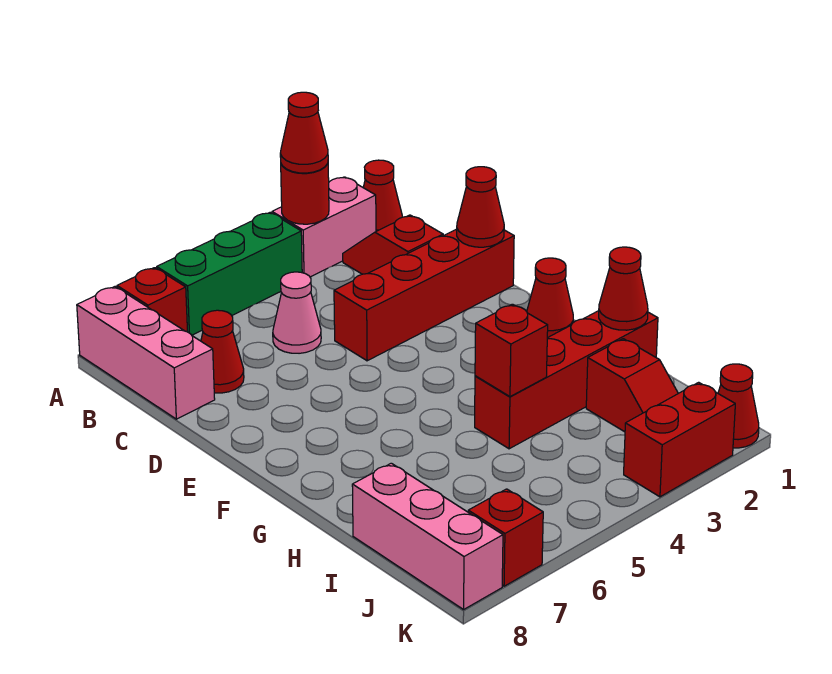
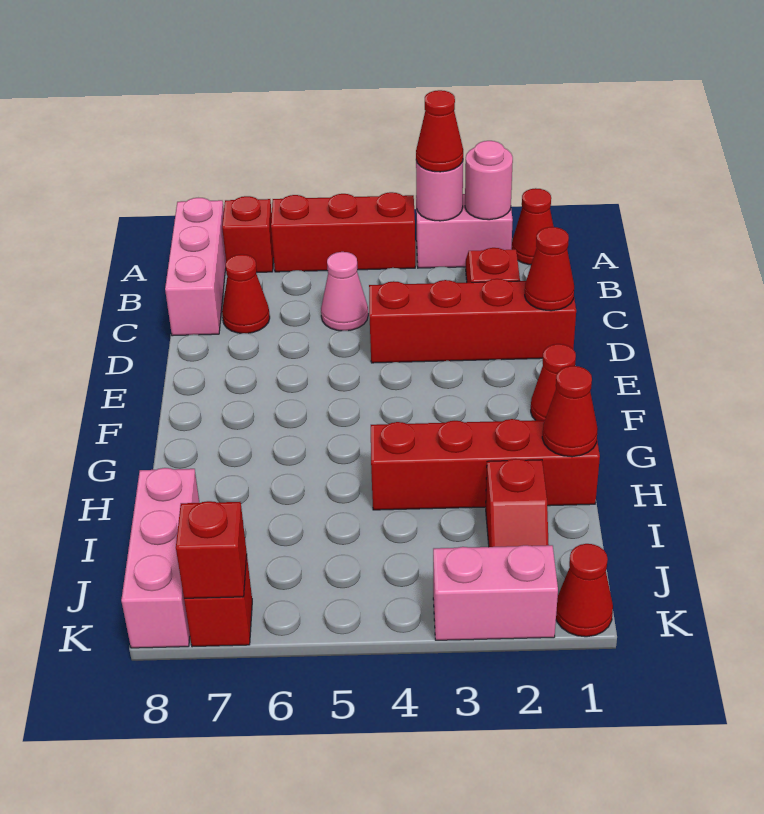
none -> pink 1x1 round brick [465,141,513,220]
red 1x1 round brick [281,164,329,224] -> pink 1x1 round brick [416,161,463,221]
green 1x3 brick [157,213,302,335] -> red 1x3 brick [271,192,415,272]
red 1x1 brick [475,304,548,397] -> red 1x1 brick moved to [176,501,247,598]
red 1x2 brick [624,382,735,497] -> pink 1x2 brick [433,545,558,640]

